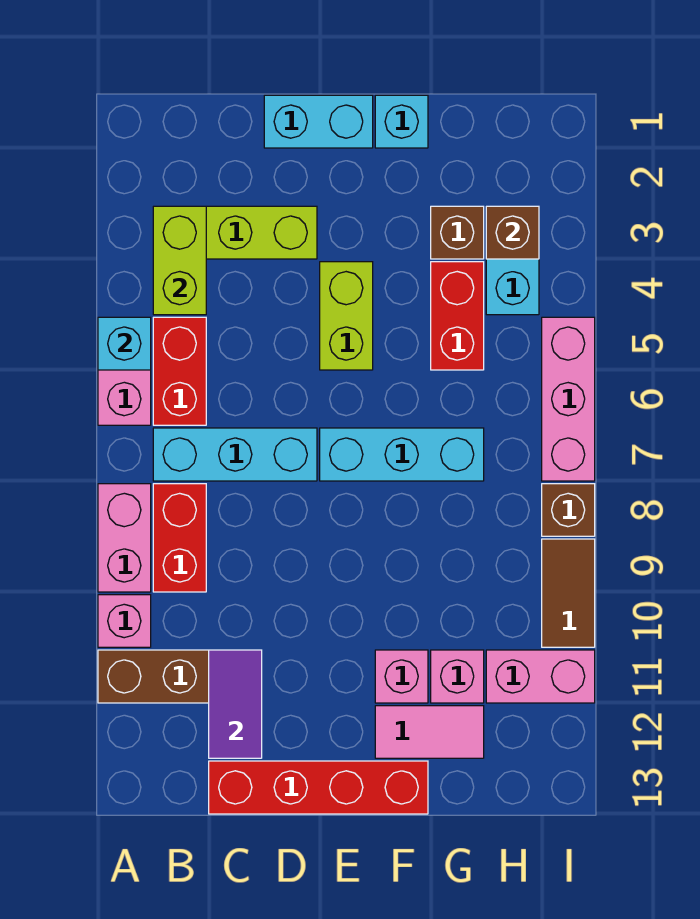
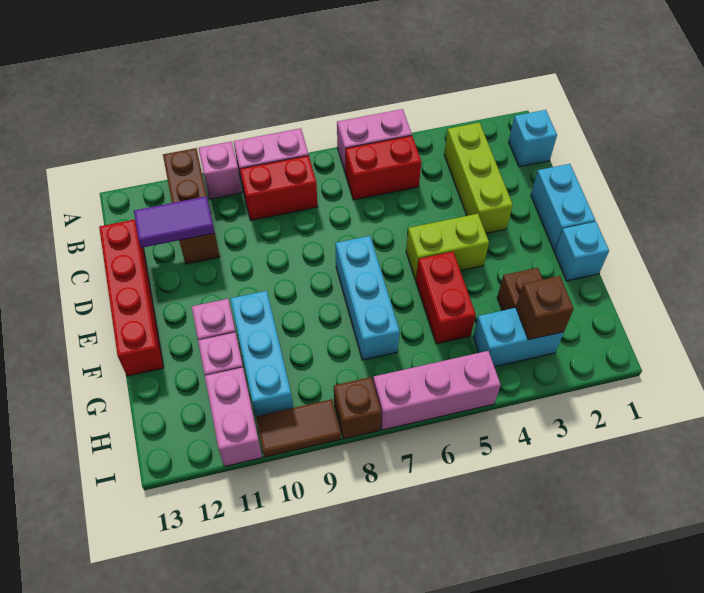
cyan 1x1 brick [98,317,151,370] -> cyan 1x1 brick moved to [509,110,557,167]
lime 1x2 brick [153,206,206,315] -> none
cyan 1x3 brick [153,428,317,481] -> cyan 1x3 brick moved to [230,291,293,416]
pink 1x2 tile [375,706,484,758] -> none
red 1x2 brick [431,262,484,370] -> red 1x2 brick turned to [416,252,476,344]

